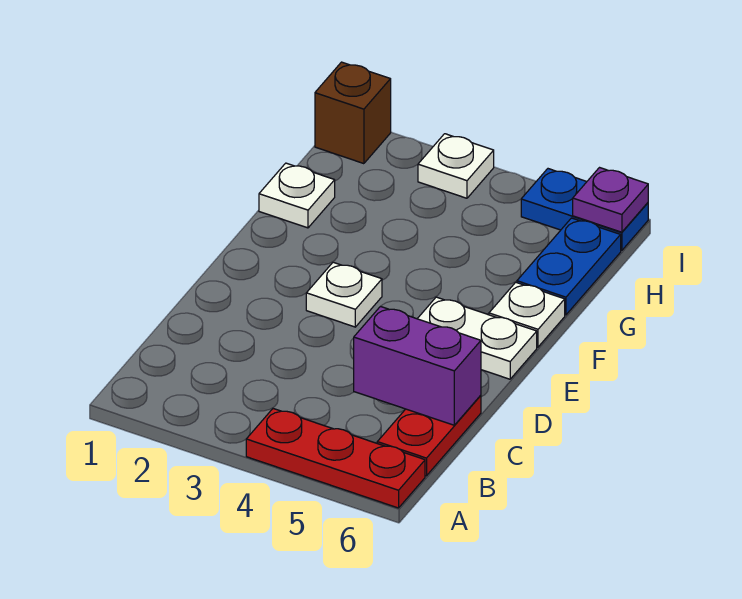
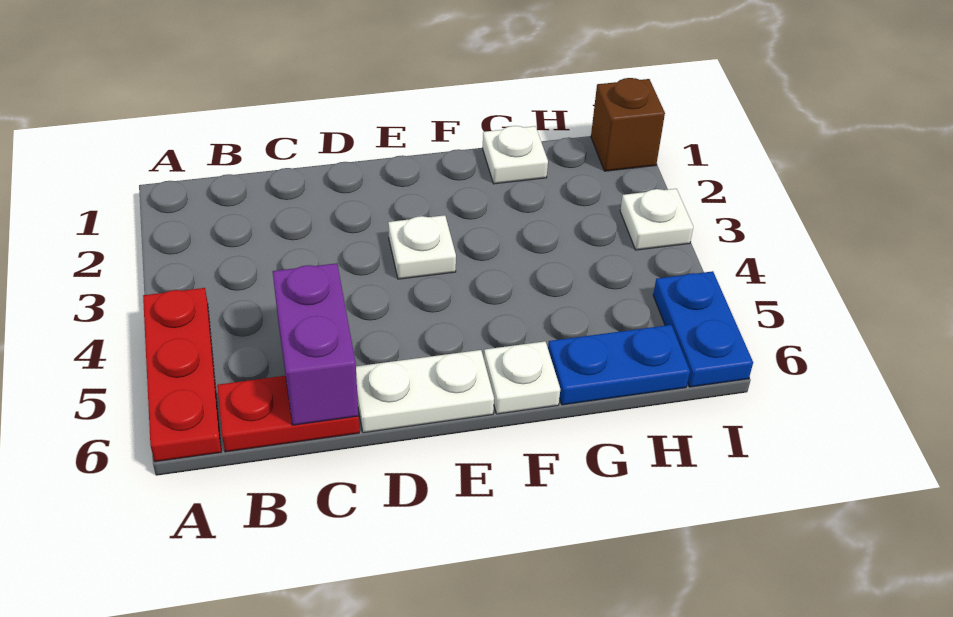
white 1x2 plate [418,297,537,379] -> white 1x2 plate turned to [356,350,494,433]
purple 1x1 plate [573,168,648,232] -> none

